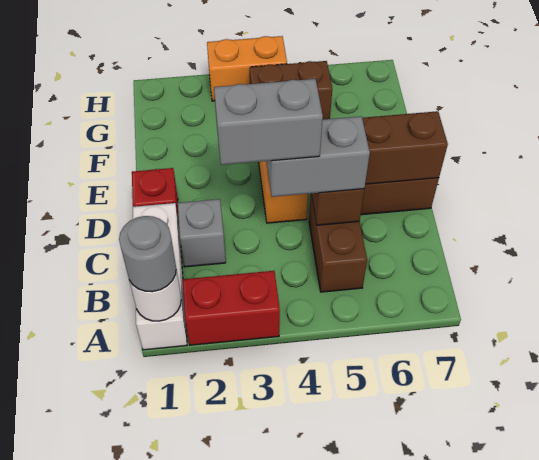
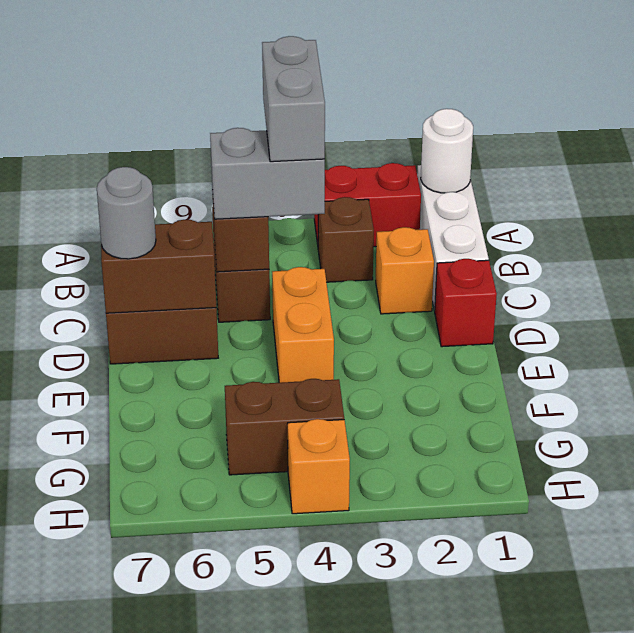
grey 1x1 round brick [119,216,176,292] -> grey 1x1 round brick moved to [97,167,156,259]
none -> brown 1x1 brick [318,197,374,282]
grey 1x1 brick [178,199,226,267] -> orange 1x1 brick [376,227,434,314]
grey 1x2 brick [214,79,323,165] -> grey 1x2 brick turned to [262,36,325,162]
orange 1x2 brick [207,36,287,101] -> orange 1x1 brick [288,419,350,514]

